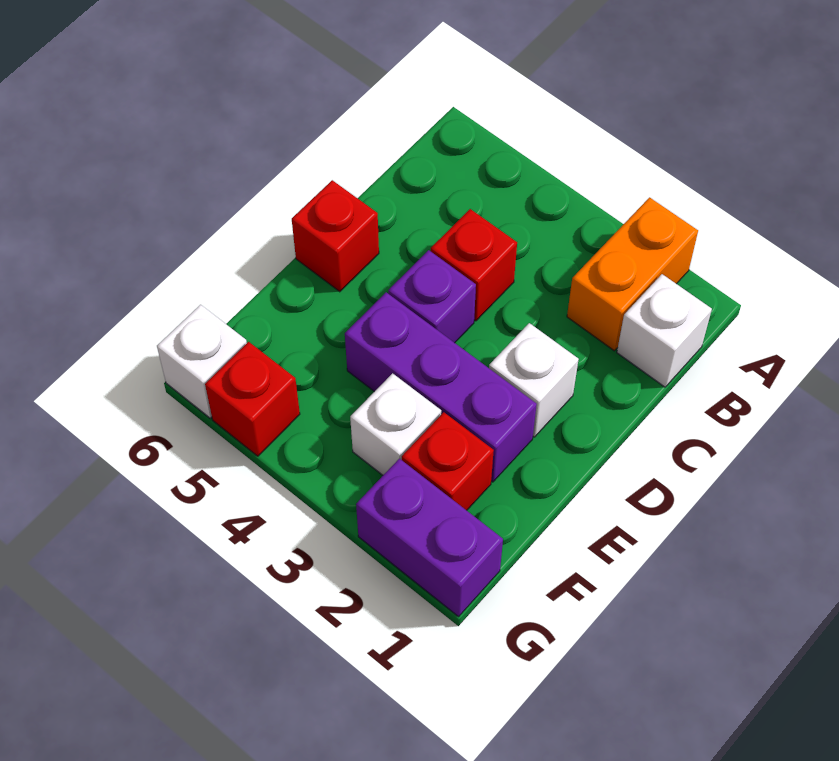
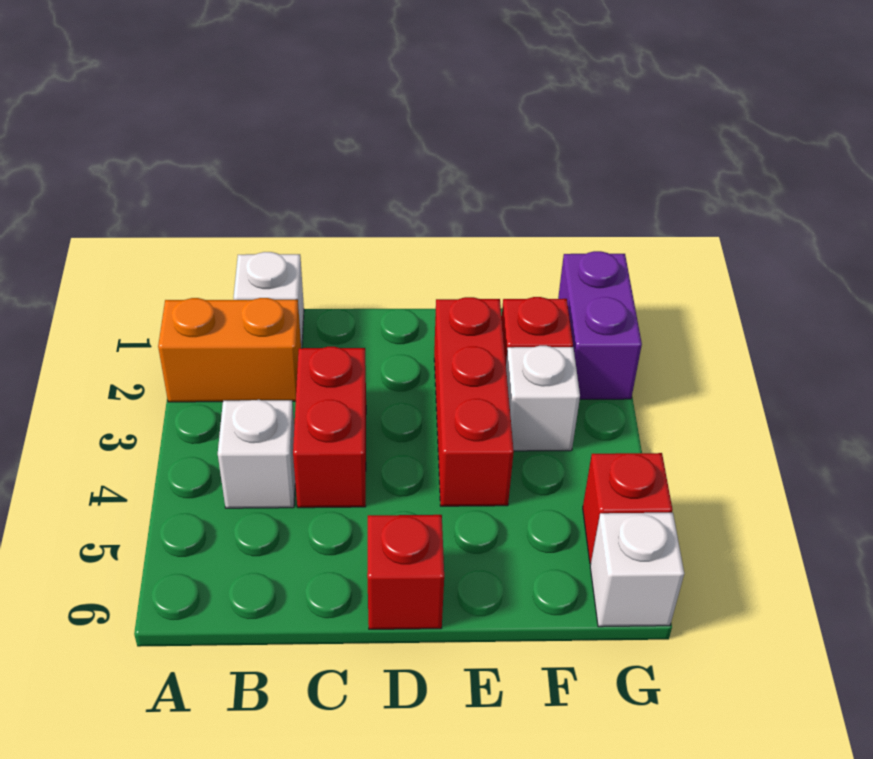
red 1x1 brick [431,209,517,321] -> red 1x2 brick [293,347,366,508]
white 1x1 brick [489,323,579,437] -> white 1x1 brick moved to [218,400,295,508]
purple 1x1 brick [388,250,476,343] -> none
purple 1x3 brick [345,292,537,482] -> red 1x3 brick [434,297,514,506]

